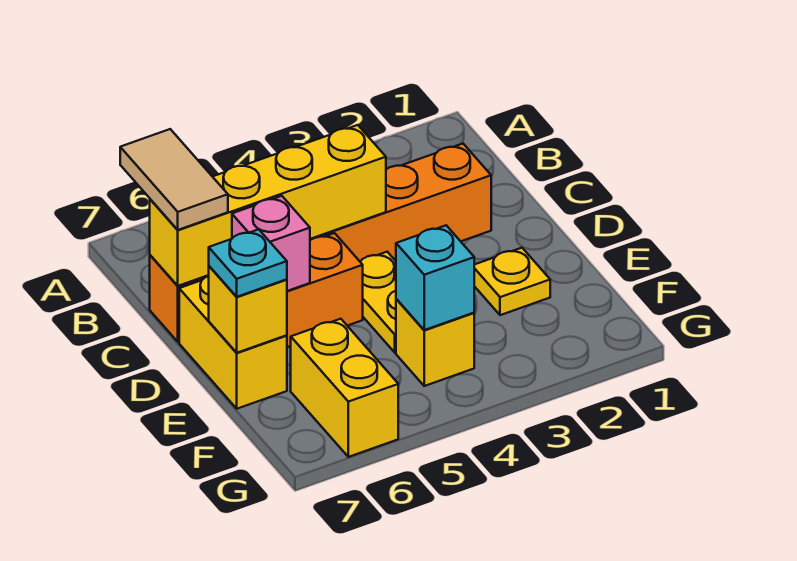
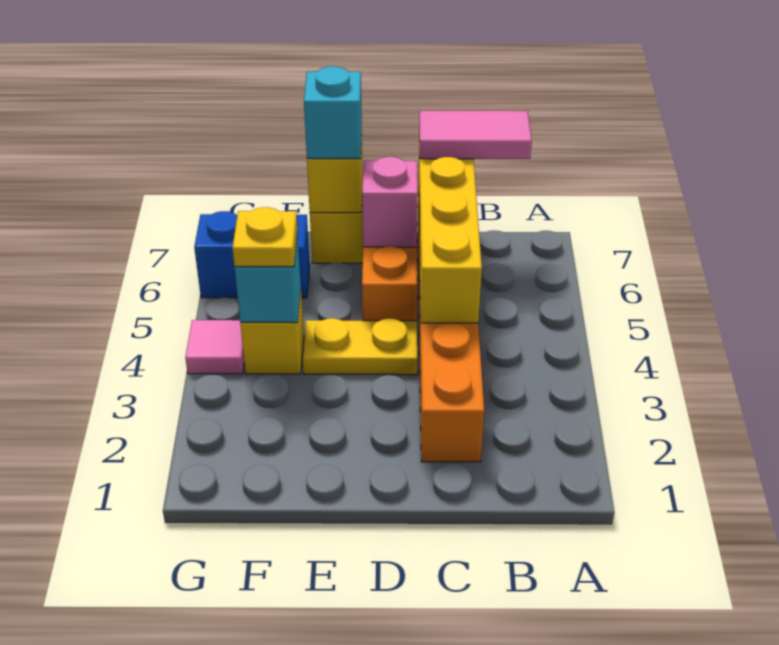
tan 1x2 tile [120,129,228,230] -> pink 1x2 tile [419,111,532,159]
yellow 1x1 plate [474,248,550,315] -> yellow 1x1 plate moved to [232,207,297,267]
cyan 1x1 plate [209,229,287,297] -> cyan 1x1 brick [304,67,362,159]
yellow 1x2 brick [291,319,398,457] -> blue 1x2 brick [194,211,310,298]
none -> pink 1x1 tile [185,320,244,374]

